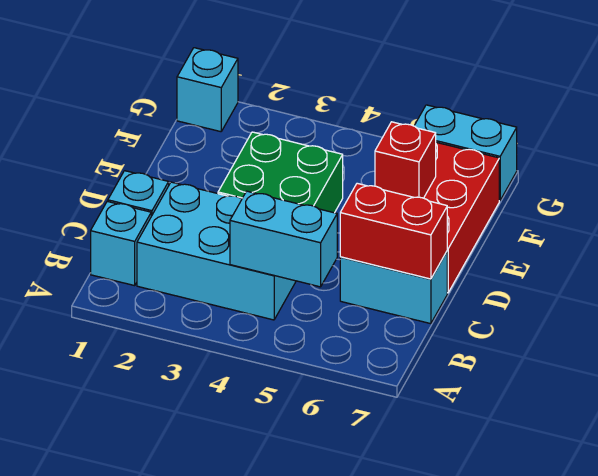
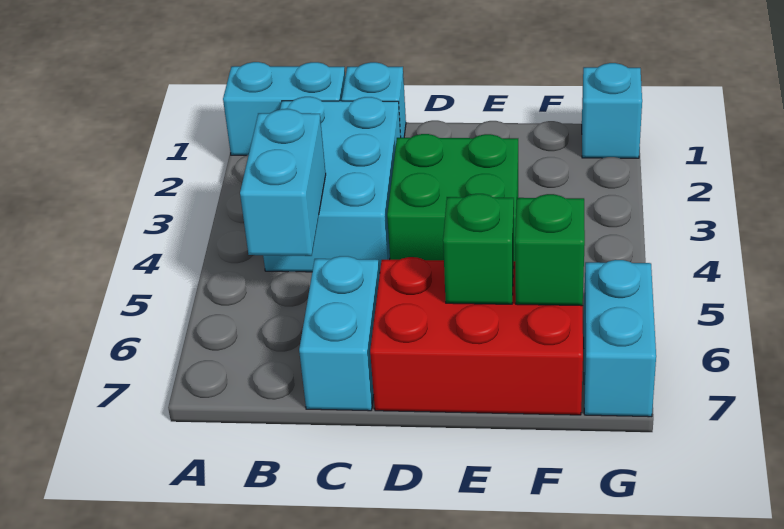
cyan 1x1 brick [91,201,151,286] -> cyan 1x2 brick [223,62,345,155]
red 1x2 brick [340,183,447,279] -> none
red 1x1 brick [375,122,436,198] -> green 1x1 brick [443,194,514,304]
none -> green 1x1 brick [515,194,585,306]

